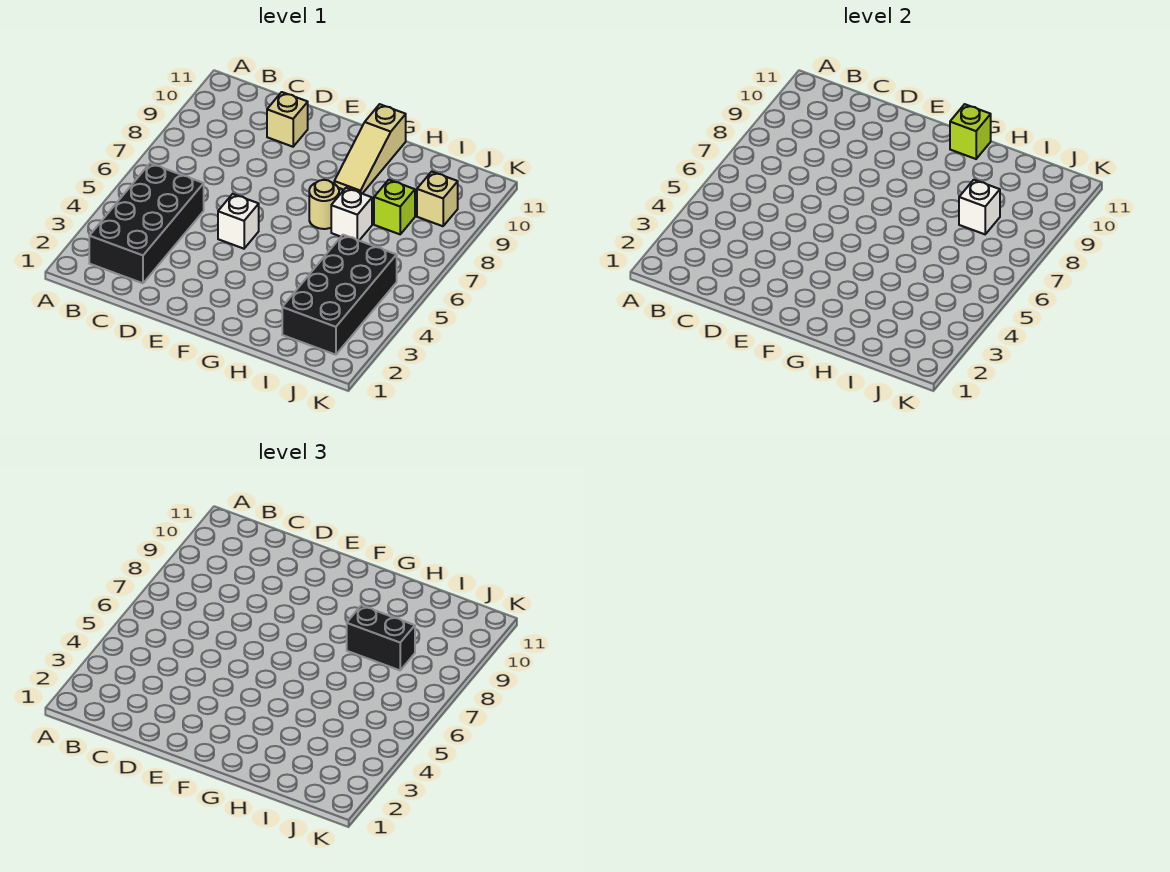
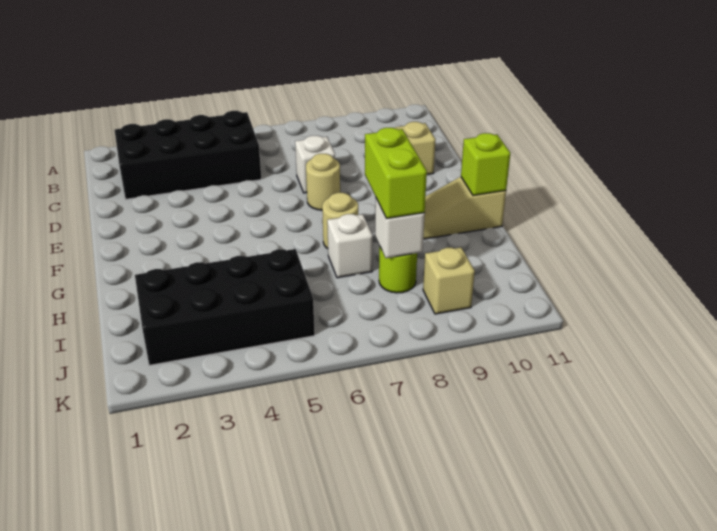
white 1x1 brick [218,194,259,249] -> white 1x1 brick moved to [295,136,335,193]
none -> tan 1x1 round brick [306,154,340,210]
black 1x2 brick [347,605,415,670] -> lime 1x2 brick [365,128,427,219]
lime 1x1 brick [374,180,415,234] -> lime 1x1 round brick [379,248,417,293]

